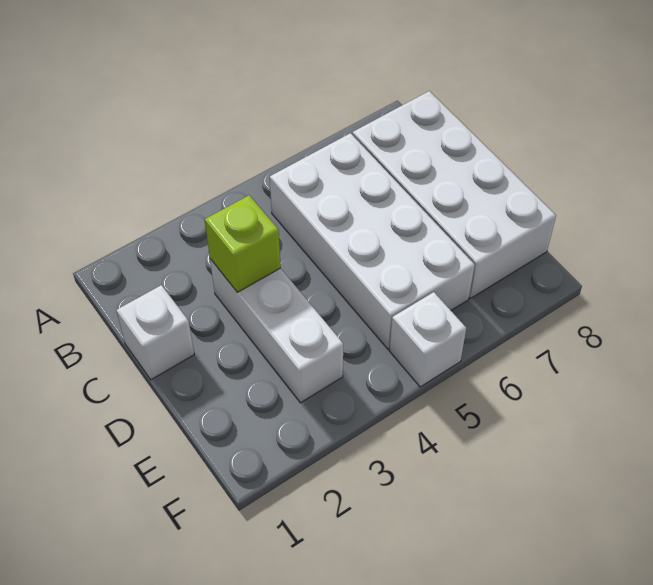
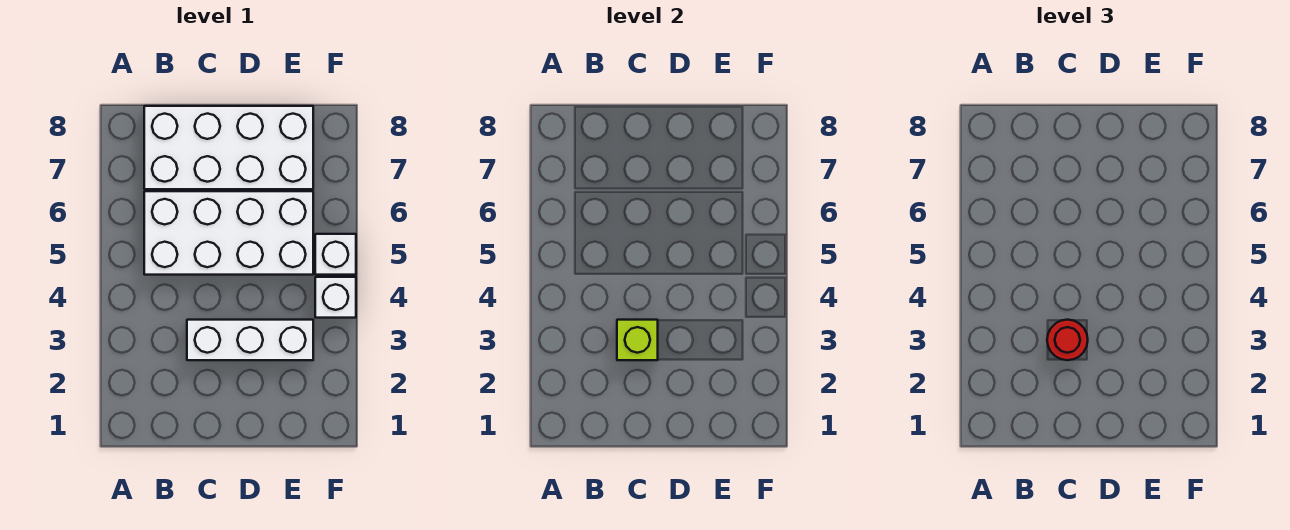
white 1x1 brick [116,285,194,380] -> white 1x1 brick moved to [315,277,356,318]
none -> red 1x1 round brick [1047,320,1088,360]

